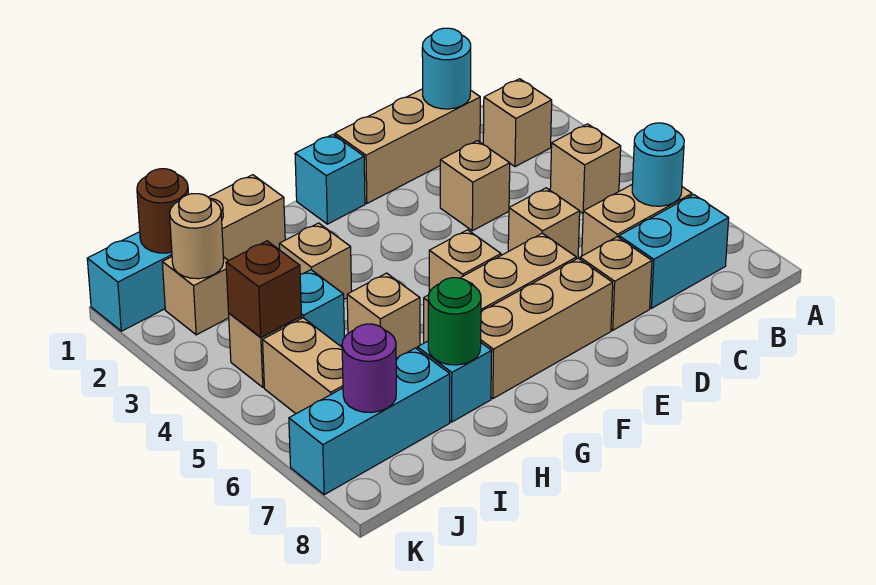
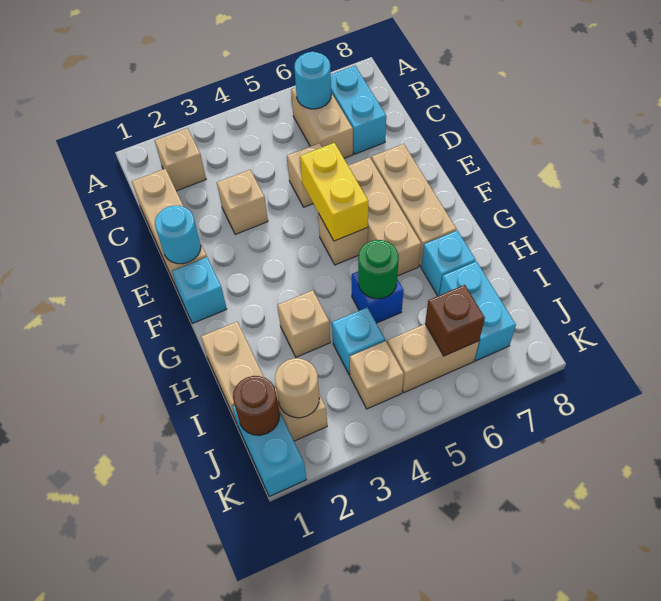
tan 1x1 brick [550,124,621,213] -> none
cyan 1x1 round brick [422,28,471,109] -> cyan 1x1 round brick moved to [155,206,201,264]
tan 1x1 brick [580,237,652,330] -> none
none -> yellow 1x2 brick [300,143,368,241]
tan 1x1 brick [347,273,420,358] -> blue 1x1 brick [352,272,404,323]
green 1x1 round brick [428,278,481,365] -> green 1x1 round brick moved to [358,240,399,299]
cyan 1x3 brick [289,348,450,495] -> cyan 1x2 brick [440,261,516,361]
brown 1x1 brick [226,241,301,337] -> brown 1x1 brick moved to [425,285,485,356]
purple 1x1 round brick [342,324,396,413] -> none

